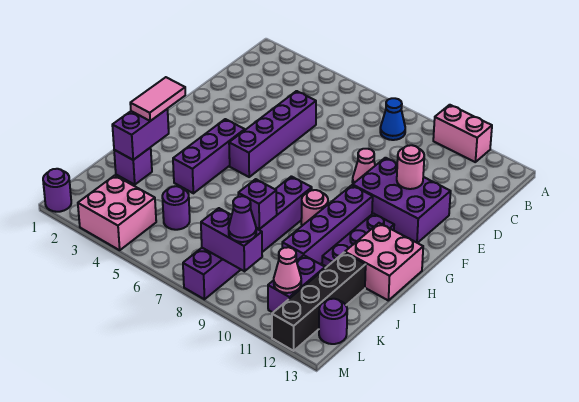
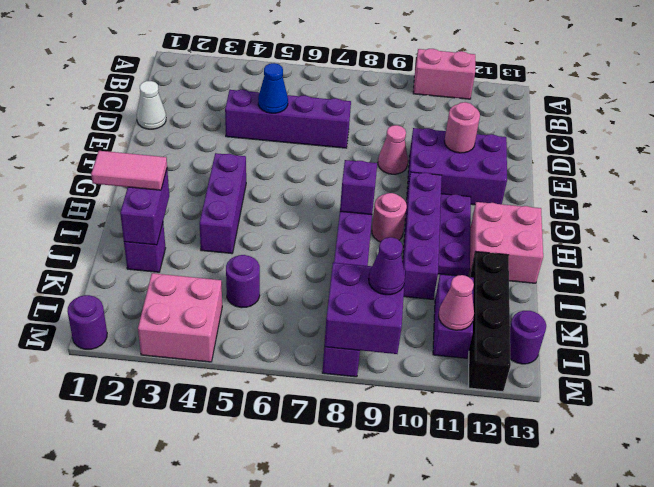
blue 1x1 cone [380,98,405,140] -> blue 1x1 cone moved to [258,63,288,113]
none -> white 1x1 cone [137,81,166,129]
purple 1x4 brick [229,91,316,177] -> purple 1x4 brick turned to [225,90,351,148]
pink 1x2 tile [130,77,185,121] -> pink 1x2 tile turned to [91,151,167,190]
purple 1x1 brick [238,179,277,229] -> purple 1x1 brick moved to [340,160,377,215]
purple 1x2 brick [201,208,262,271] -> purple 2x2 brick [324,263,405,354]

